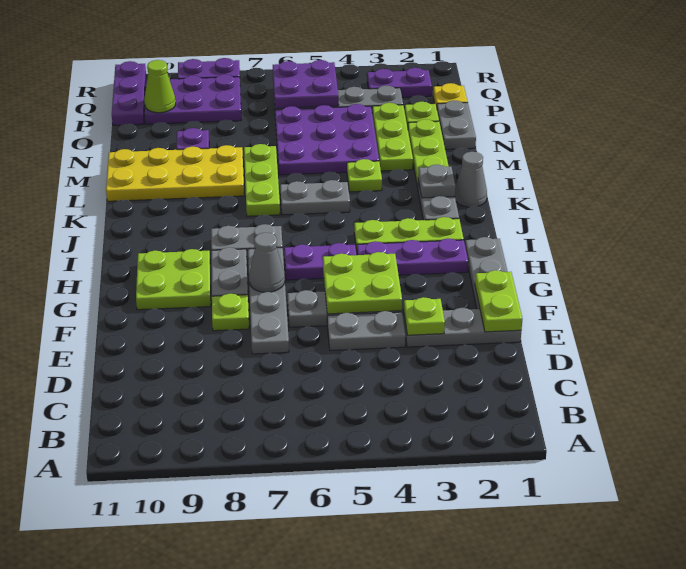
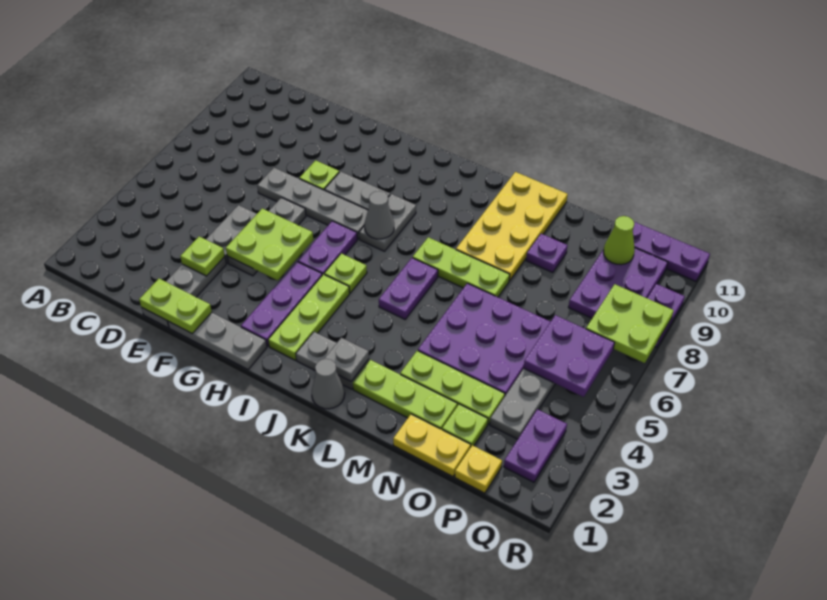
grey 1x1 cone [249,233,285,292] -> grey 1x1 cone moved to [365,191,394,239]
lime 2x2 plate [136,249,211,310] -> lime 2x2 plate moved to [586,284,674,363]
grey 1x2 plate [280,180,350,215] -> purple 1x2 plate [379,258,438,319]
lime 1x1 plate [347,159,382,192] -> lime 1x1 plate moved to [324,253,367,293]
grey 1x2 plate [437,100,476,149] -> yellow 1x2 plate [393,414,471,477]

